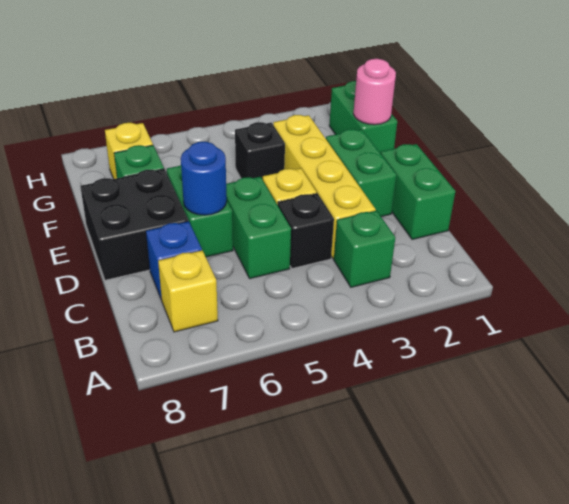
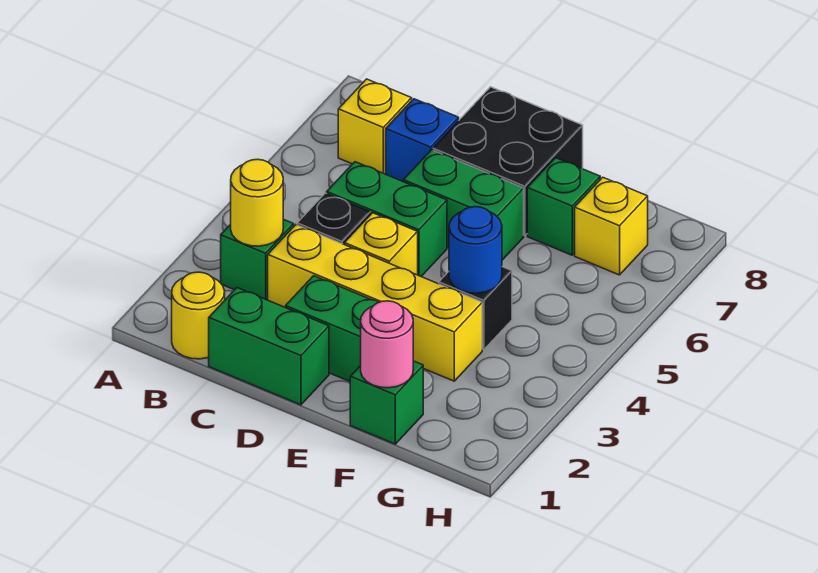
none -> yellow 1x1 round brick [172,272,225,359]
none -> yellow 1x1 round brick [231,159,283,246]
blue 1x1 round brick [181,142,227,215] -> blue 1x1 round brick moved to [449,207,502,293]
green 1x2 brick [329,81,397,154] -> green 1x1 brick [350,361,423,444]

